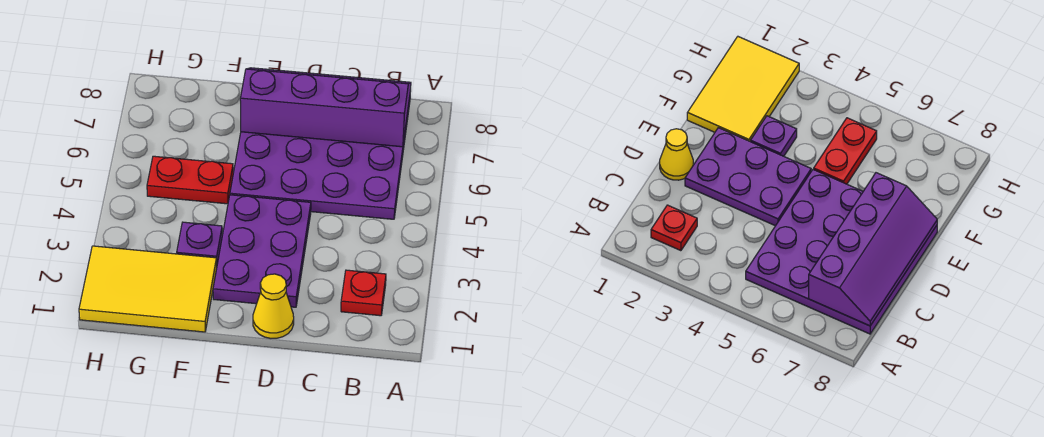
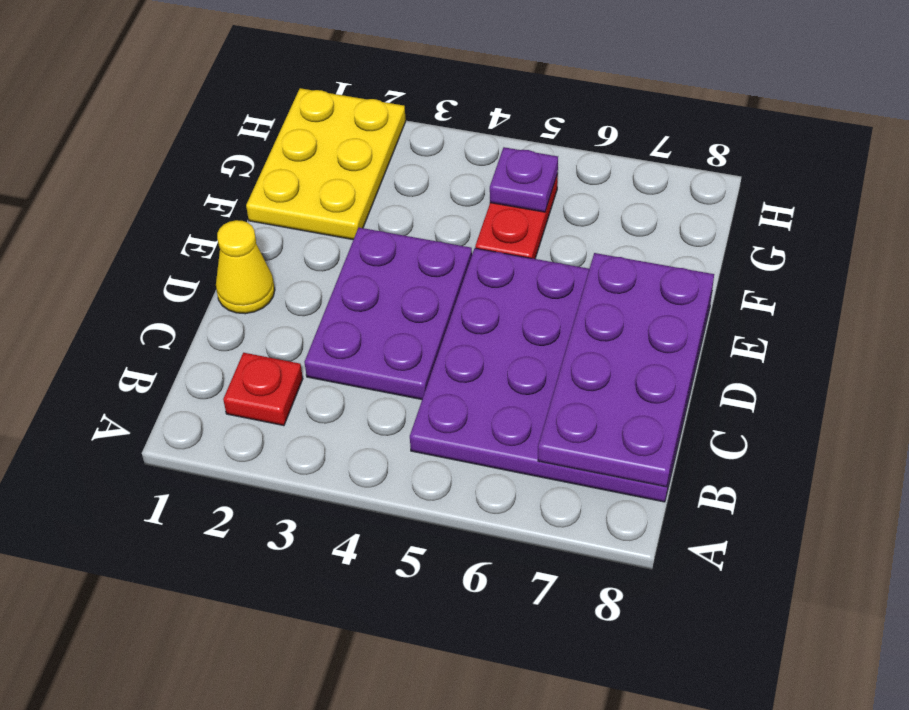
purple 2x4 slope [240,68,411,147] -> purple 2x4 plate [538,253,714,487]
purple 2x3 plate [213,195,311,307] -> purple 2x3 plate turned to [305,228,472,399]
yellow 2x3 tile [79,246,217,332] -> yellow 2x3 plate [246,88,406,240]
purple 1x1 plate [177,222,222,264] -> purple 1x1 plate moved to [490,147,558,212]

